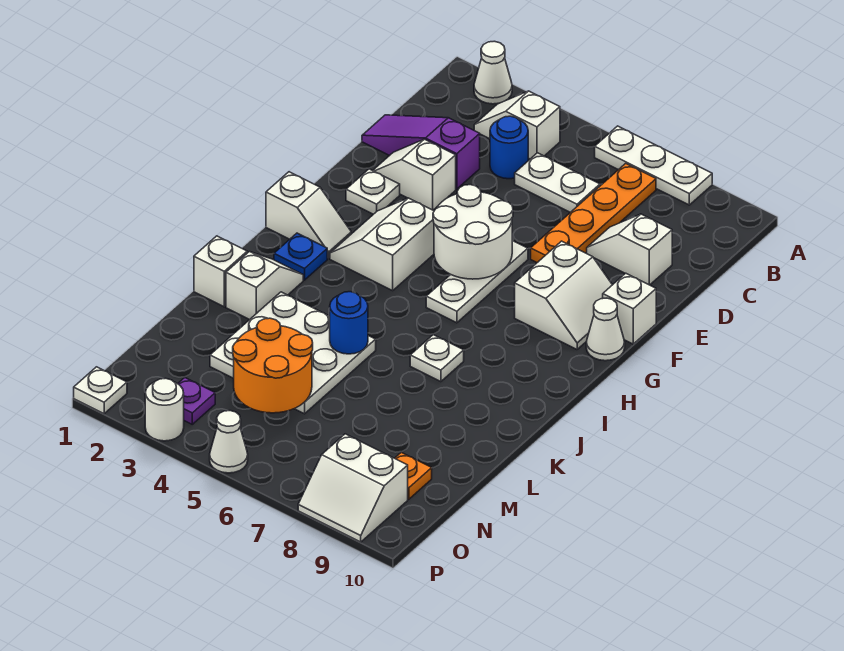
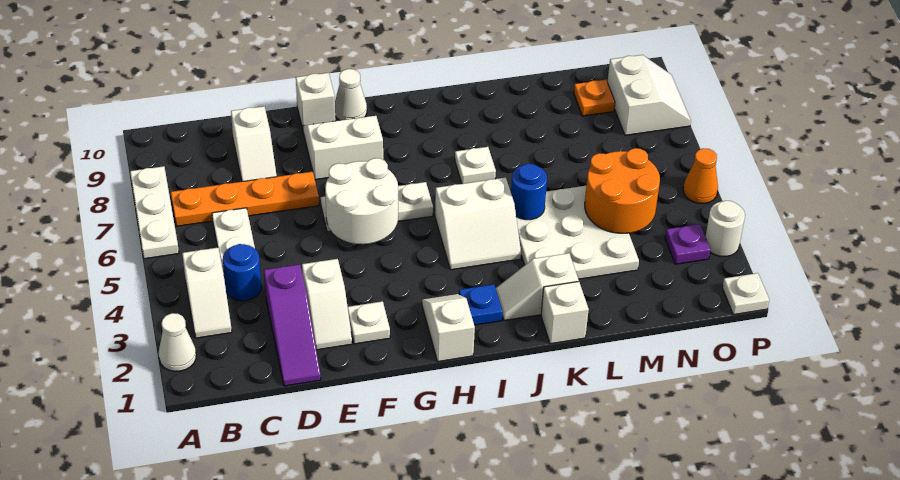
white 2x2 slope [330,198,434,291] -> white 2x2 slope moved to [435,178,521,270]
white 1x1 cone [210,411,248,473] -> orange 1x1 cone [683,148,718,204]

